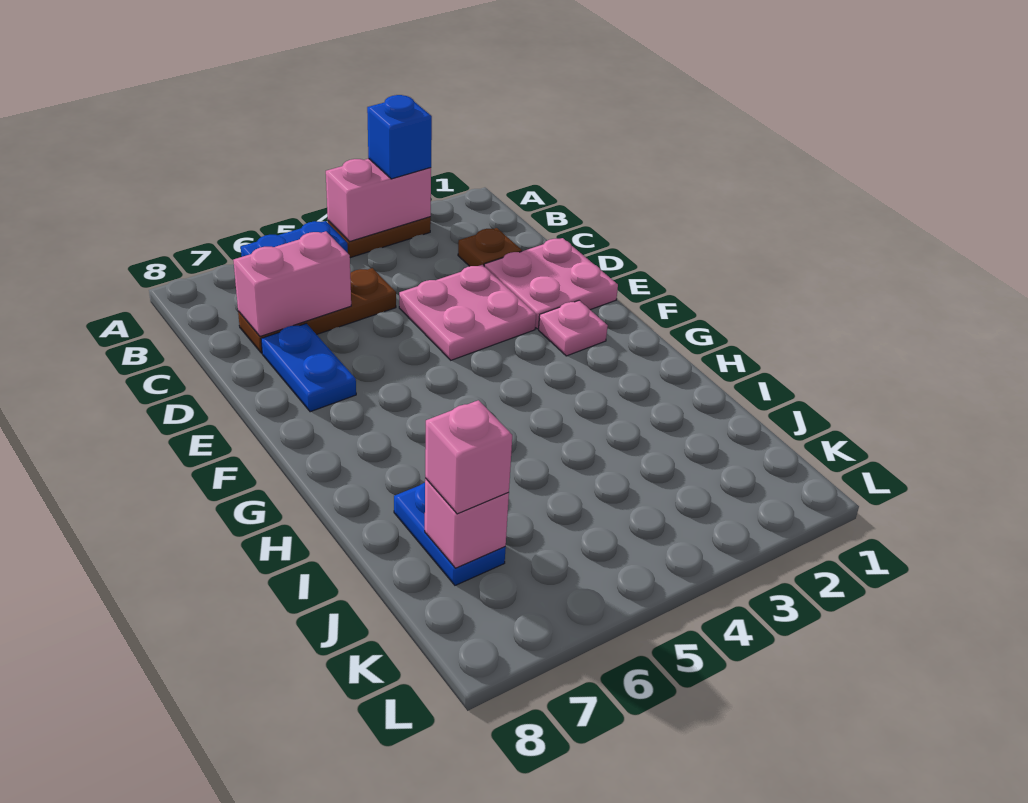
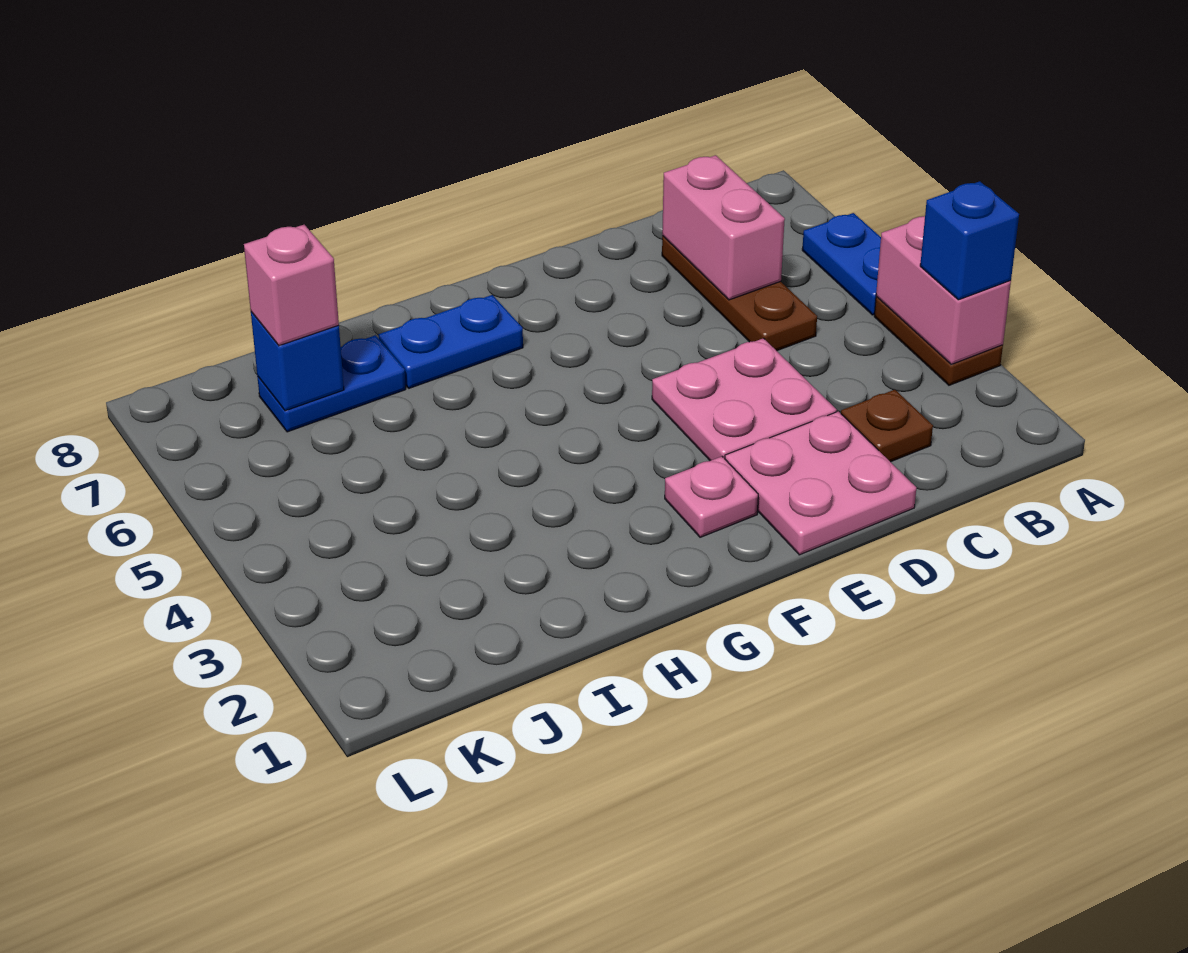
blue 1x2 plate [261,323,356,412] -> blue 1x2 plate moved to [379,295,523,388]
pink 1x1 brick [425,478,509,568] -> blue 1x1 brick [251,312,344,411]

